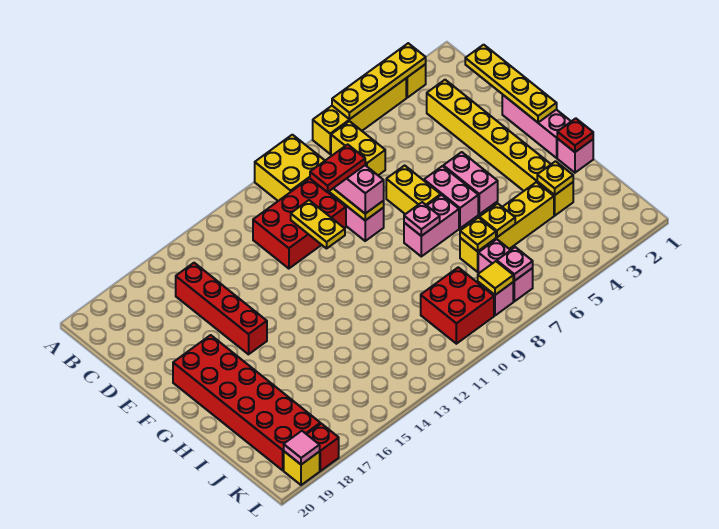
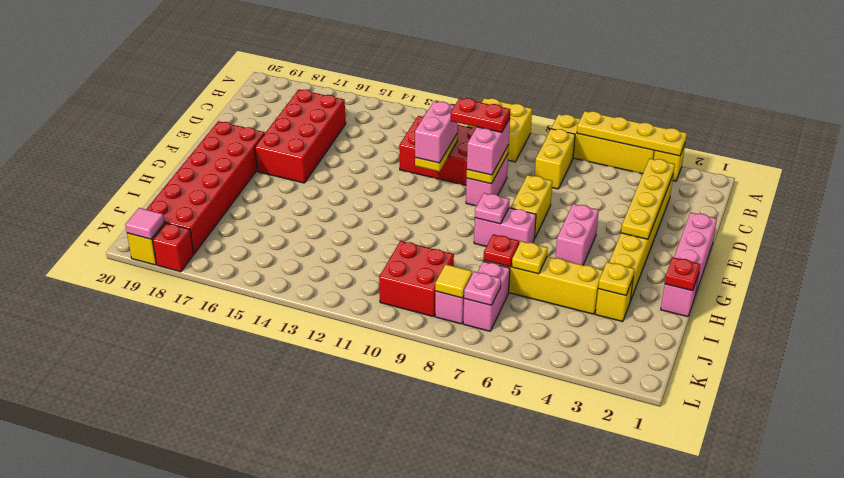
yellow 1x4 plate [465,45,557,123] -> yellow 1x4 plate moved to [621,158,675,239]
red 1x4 brick [176,263,267,354] -> red 2x4 brick [255,90,346,183]
pink 1x2 brick [424,166,478,228] -> pink 1x2 brick moved to [415,101,458,163]
yellow 1x1 plate [460,218,496,251] -> red 1x1 plate [484,234,519,267]

